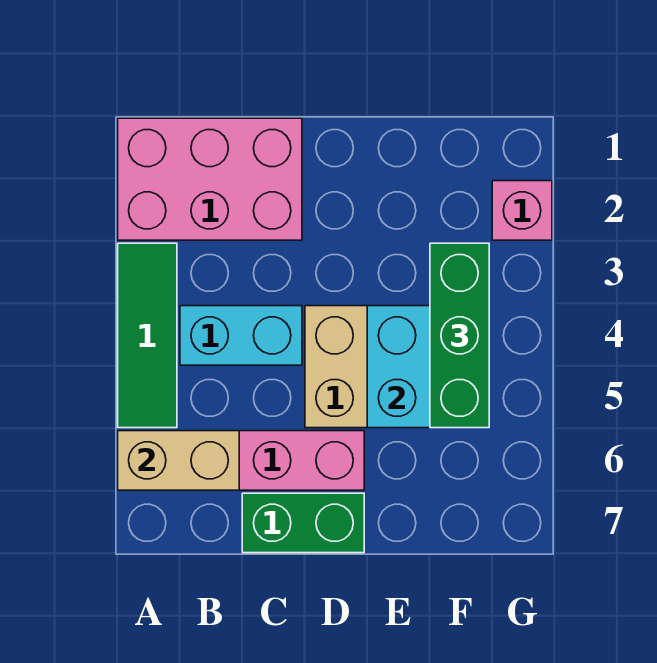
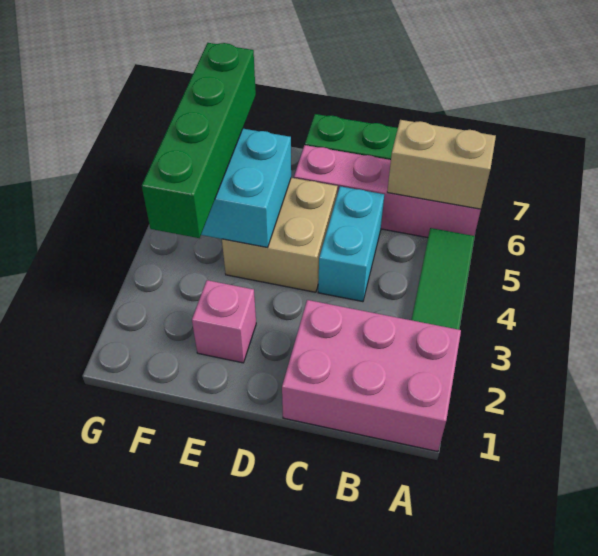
cyan 1x2 brick [180,306,302,365] -> cyan 1x2 brick turned to [318,186,384,302]
green 1x3 brick [430,243,489,428] -> green 1x4 brick [142,43,256,238]
pink 1x1 brick [492,181,552,240] -> pink 1x1 brick moved to [192,280,256,363]

